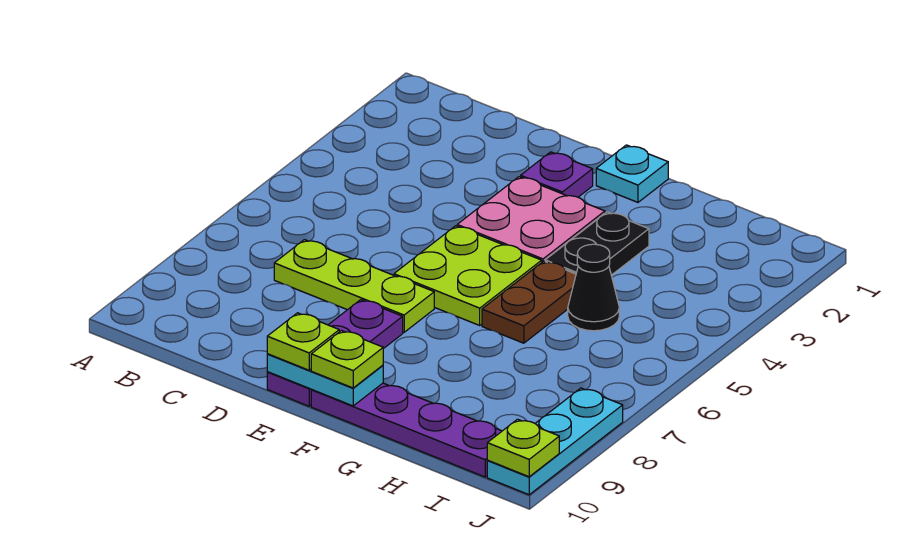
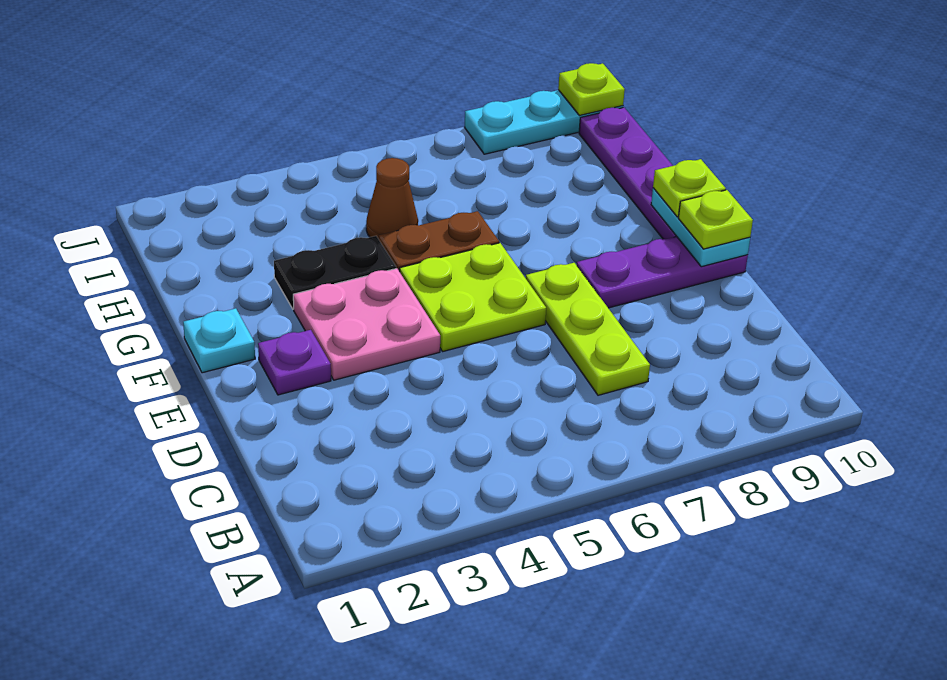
black 1x1 cone [568,244,619,331] -> brown 1x1 cone [366,158,418,239]

